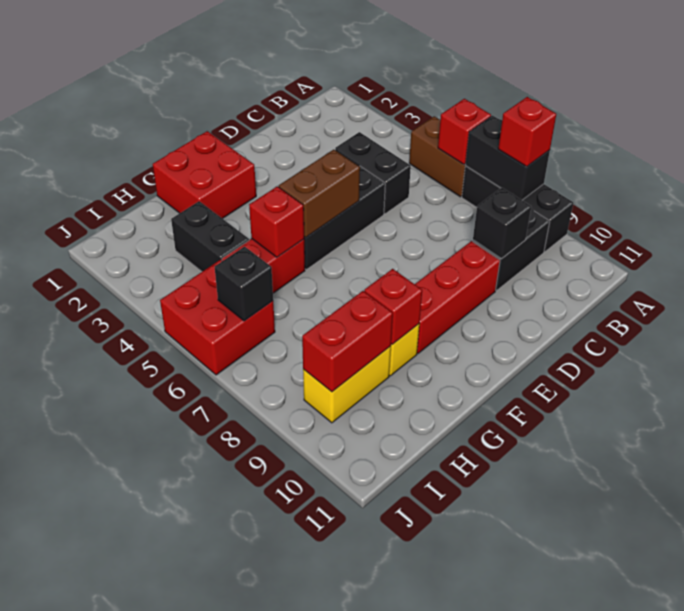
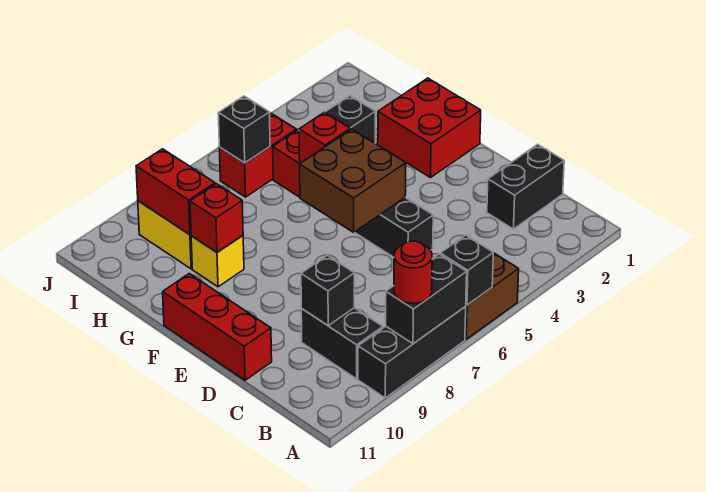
red 1x1 brick [438,99,491,164] -> black 1x1 brick [440,235,493,305]
red 1x1 brick [498,97,556,167] -> red 1x1 round brick [394,241,432,303]
black 1x2 brick [335,132,411,214] -> black 1x2 brick moved to [487,144,564,229]
red 1x3 brick [415,241,500,353] -> red 1x3 brick moved to [163,274,272,380]
brown 1x2 brick [279,150,360,238] -> brown 2x2 brick [300,129,406,232]
red 2x2 brick [160,260,275,375] -> red 1x2 brick [219,113,297,197]

